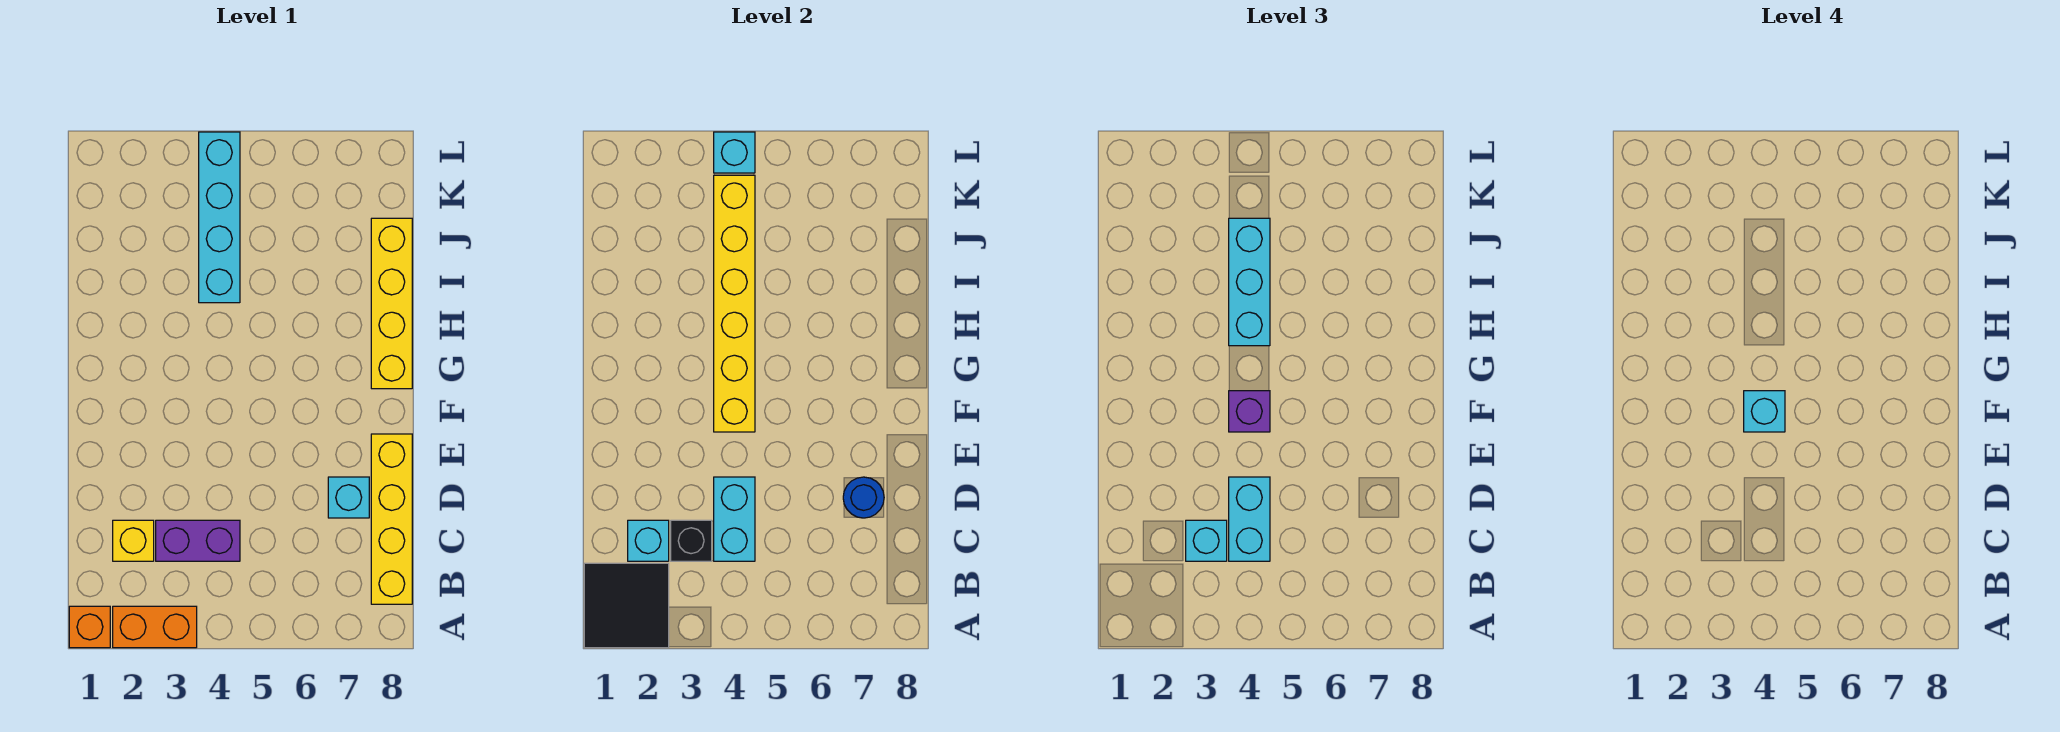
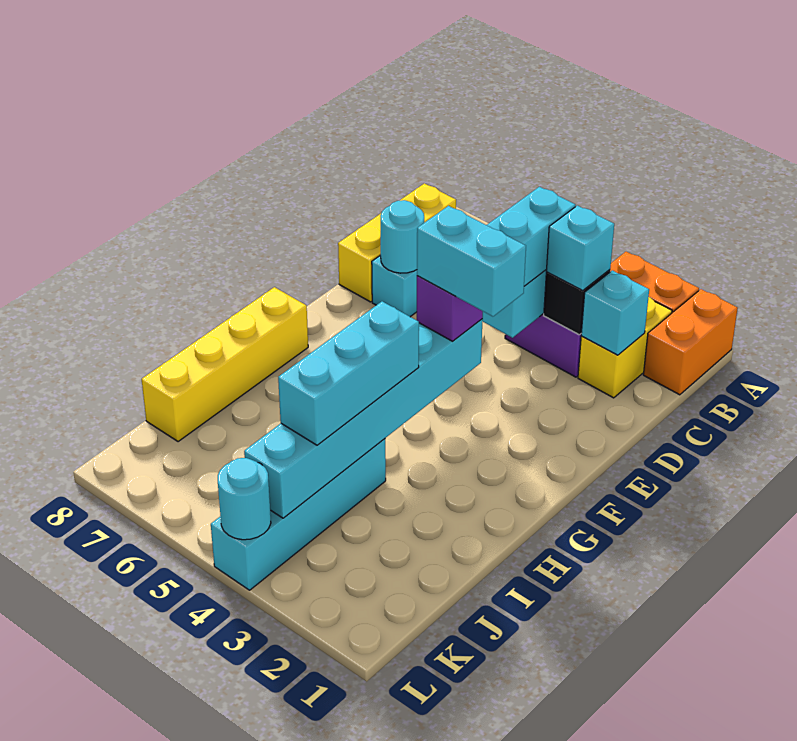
orange 1x1 brick [69,606,110,648] -> orange 1x2 brick [643,289,738,395]
black 2x2 tile [584,563,669,648] -> none
yellow 1x4 brick [371,434,412,604] -> yellow 1x3 brick [338,183,456,302]
yellow 1x1 brick [113,520,154,561] -> yellow 1x2 brick [578,297,672,398]
blue 1x1 round brick [843,477,884,518] -> cyan 1x1 round brick [381,200,424,273]
yellow 1x6 brick [714,175,755,432] -> cyan 1x6 brick [244,319,483,518]
cyan 1x1 brick [1744,391,1785,432] -> cyan 1x2 brick [417,206,526,316]
cyan 1x1 brick [714,132,755,173] -> cyan 1x1 round brick [218,458,271,540]

